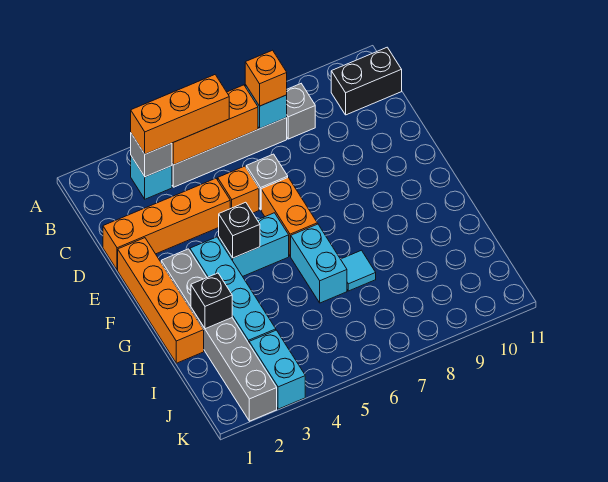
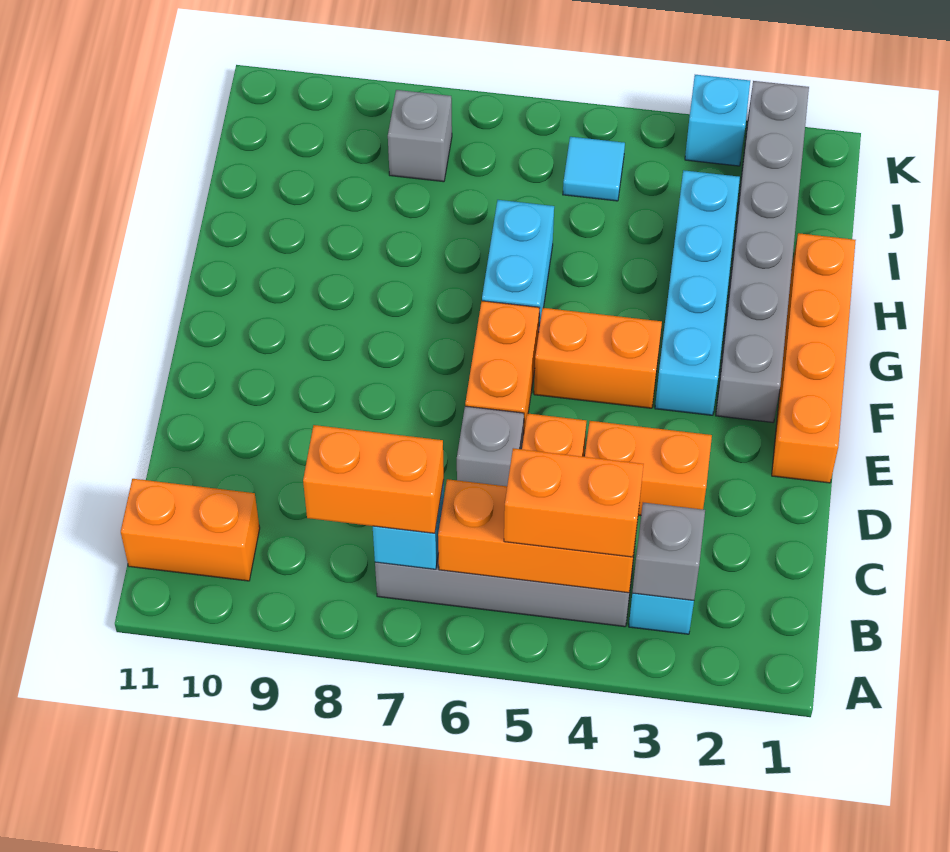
orange 1x3 brick [131,75,229,154] -> orange 1x2 brick [504,448,644,557]
orange 1x1 brick [245,50,287,106] -> orange 1x2 brick [303,425,444,533]
grey 1x1 brick [286,84,315,139] -> grey 1x1 brick moved to [388,90,452,182]
black 1x2 brick [331,47,402,115] -> orange 1x2 brick [121,479,260,581]
orange 1x4 brick [103,178,230,270] -> orange 1x2 brick [585,421,712,515]
cyan 1x2 brick [219,213,289,276] -> orange 1x2 brick [534,308,662,408]
black 1x1 brick [219,202,260,258] -> none
black 1x1 brick [191,273,232,329] -> none
cyan 1x1 tile [341,250,376,291] -> cyan 1x1 tile moved to [563,137,625,201]
cyan 1x2 brick [249,330,305,409] -> cyan 1x1 brick [685,75,750,166]

